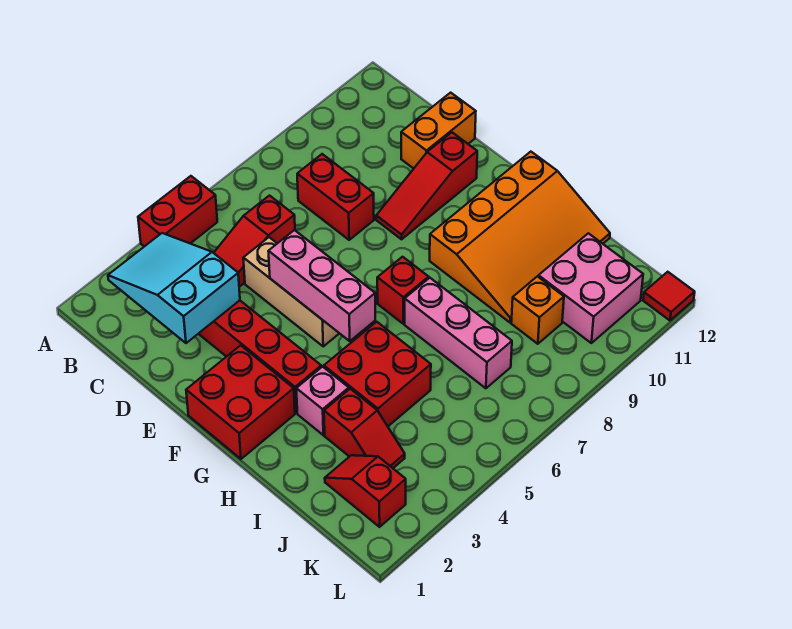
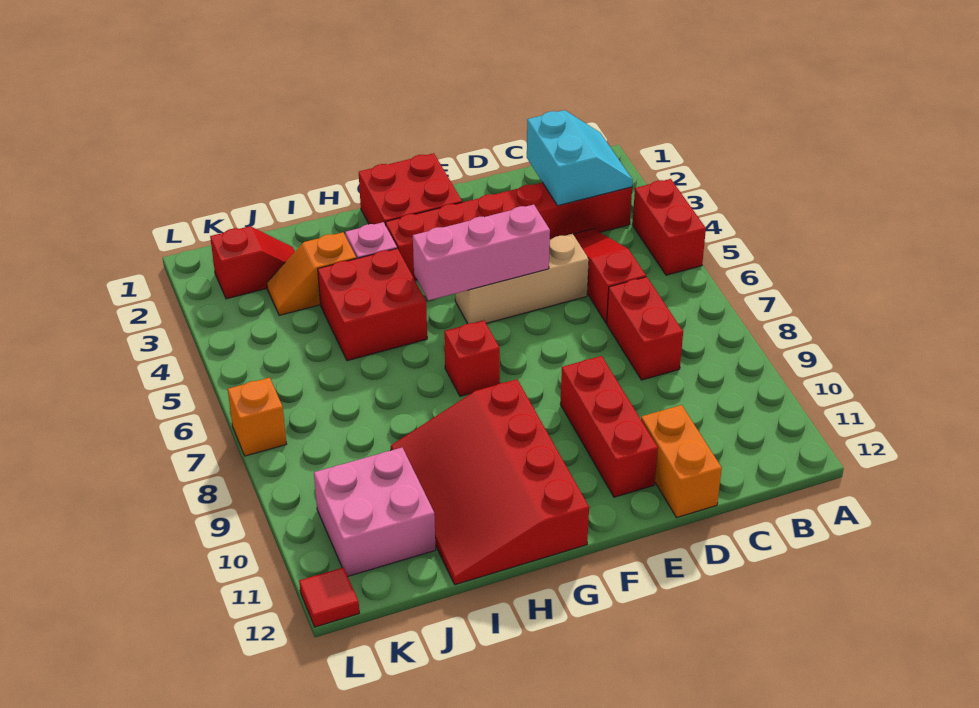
cyan 2x3 slope [108,233,240,343] -> cyan 2x2 slope [527,110,633,206]
red 1x2 brick [297,154,374,240] -> red 1x2 brick turned to [607,277,683,380]
red 1x3 slope [376,132,477,239] -> red 1x3 brick [560,356,658,497]
orange 3x4 slope [430,152,610,322] -> red 3x4 slope [391,379,589,585]
pink 1x3 brick [405,278,512,388] -> none
red 1x2 slope [324,389,405,468] -> orange 1x2 slope [267,232,356,315]
orange 1x1 brick [511,276,564,344] -> orange 1x1 brick moved to [228,378,286,456]

